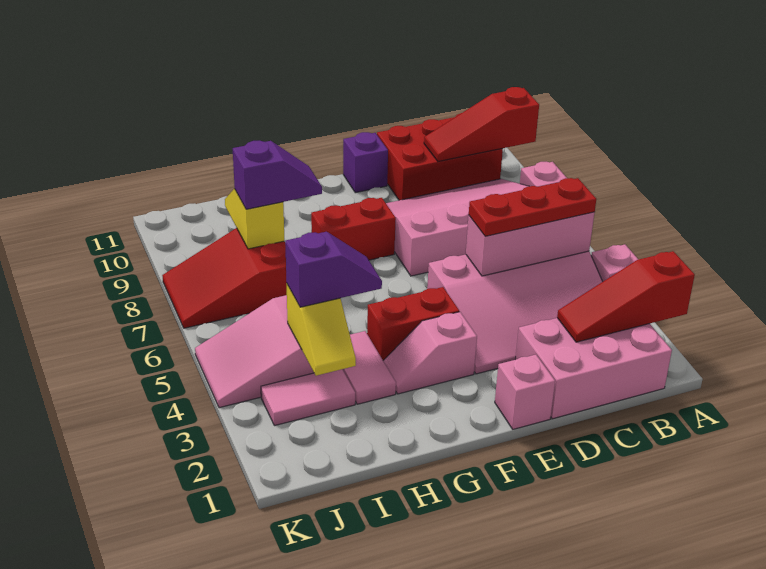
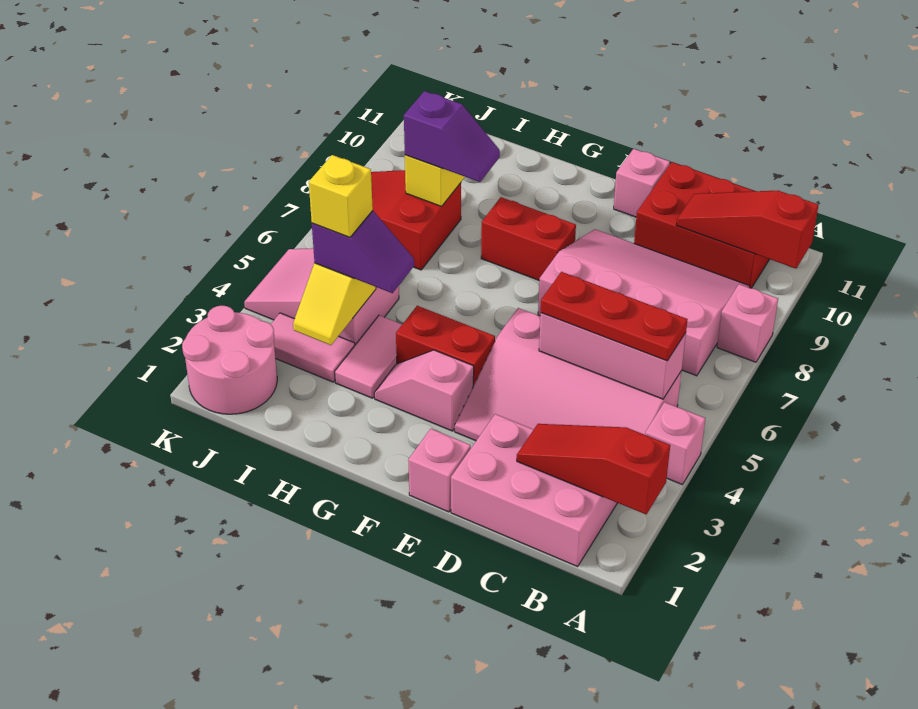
purple 1x1 brick [343,132,388,193] -> pink 1x1 brick [614,149,670,217]
none -> yellow 1x1 brick [309,155,373,237]
none -> pink 2x2 round brick [182,306,277,414]

